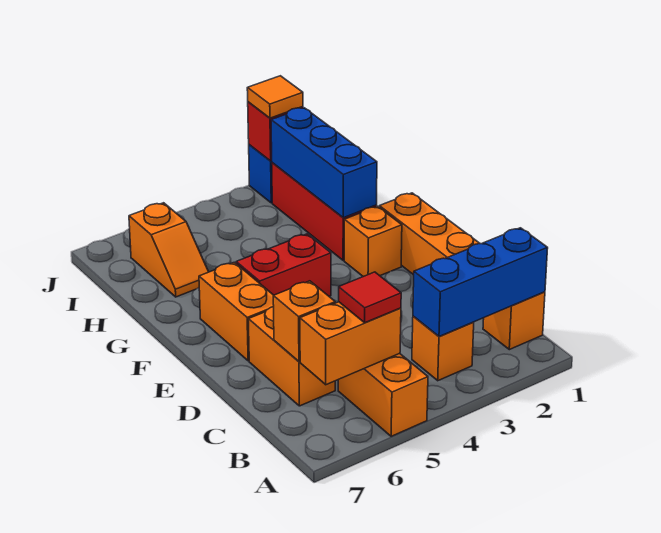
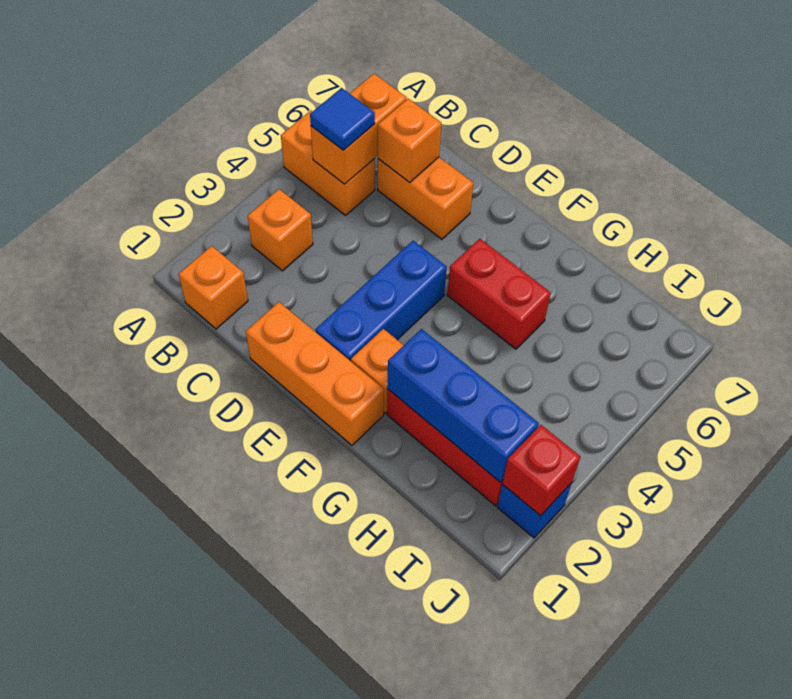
blue 1x3 brick [413,228,548,337] -> blue 1x3 brick moved to [315,241,447,361]
red 1x1 tile [339,272,401,323] -> blue 1x1 tile [310,88,375,150]
orange 1x2 brick [199,262,274,361] -> none
red 1x2 brick [236,234,331,296] -> red 1x2 brick turned to [447,239,551,349]
orange 1x2 slope [129,203,209,297] -> none
orange 1x1 tile [247,76,303,118] -> none

